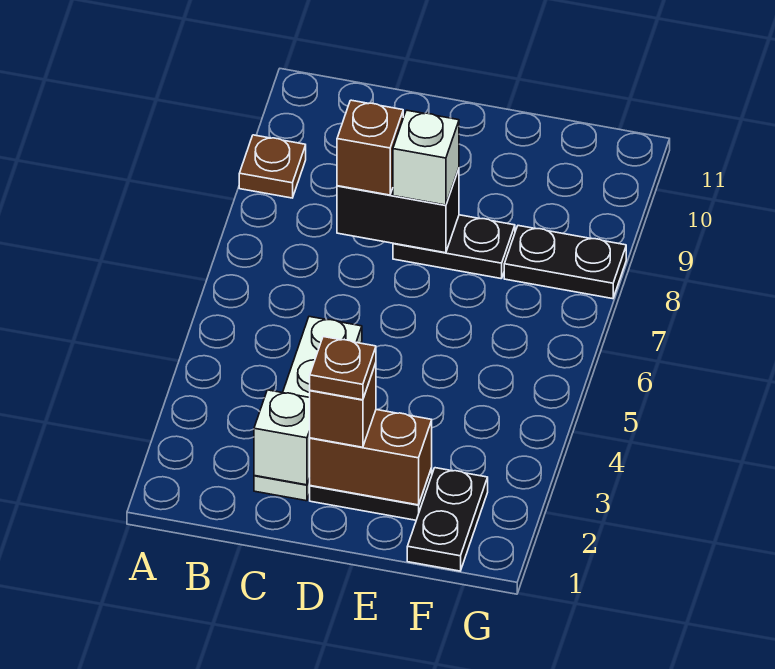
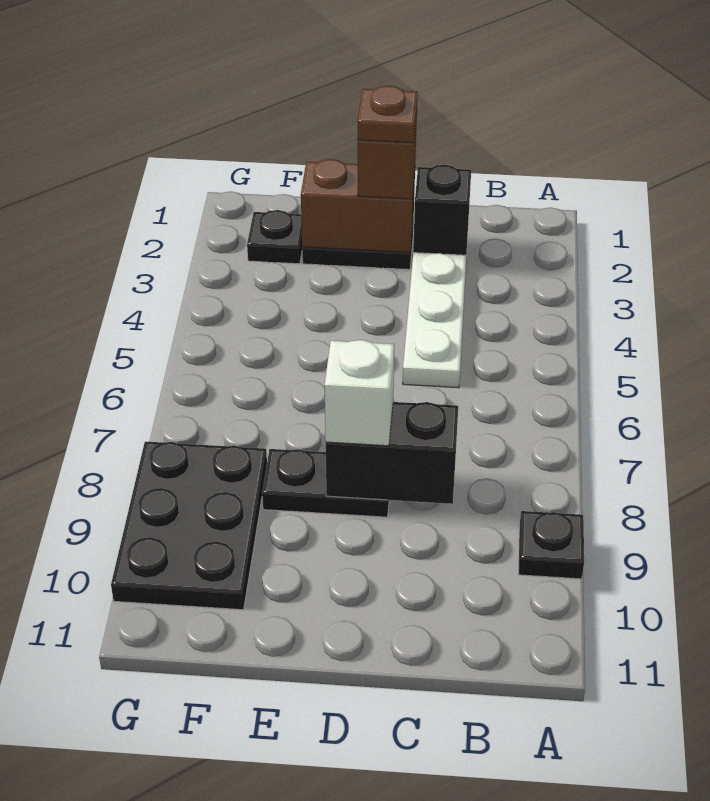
brown 1x1 plate [239,135,306,198] -> black 1x1 plate [519,511,584,579]
white 1x1 brick [254,390,310,485] -> black 1x1 brick [413,165,471,255]
brown 1x1 brick [337,100,403,195] -> none
black 1x2 plate [407,468,488,571] -> black 1x1 plate [247,210,302,264]
black 1x2 plate [504,226,626,299] -> black 2x3 plate [111,441,267,610]

